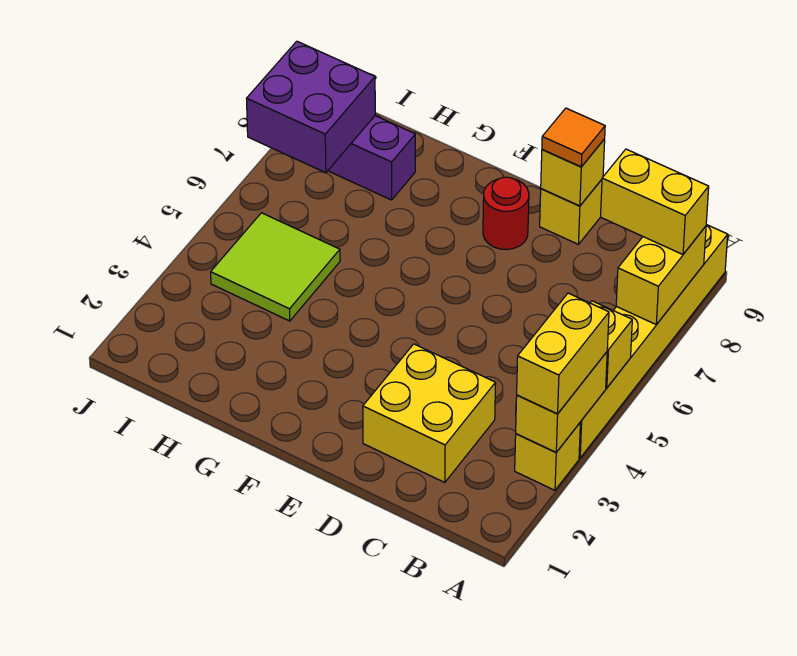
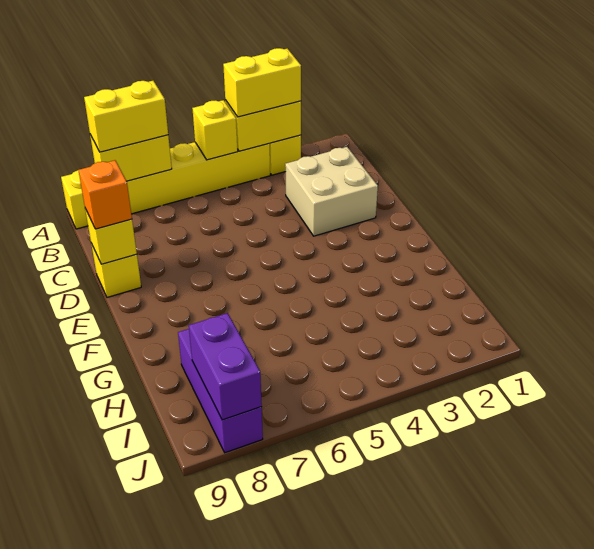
yellow 1x2 brick [601,149,709,254] -> yellow 1x2 brick turned to [84,81,168,152]
yellow 2x2 brick [363,344,496,482] -> tan 2x2 brick [285,147,378,236]
orange 1x1 tile [542,108,605,167] -> orange 1x1 brick [79,160,132,229]
red 1x1 round brick [483,177,529,250] -> none
lime 2x2 tile [211,213,340,321] -> none
purple 2x2 brick [247,41,375,173] -> purple 1x2 brick [189,313,262,420]

